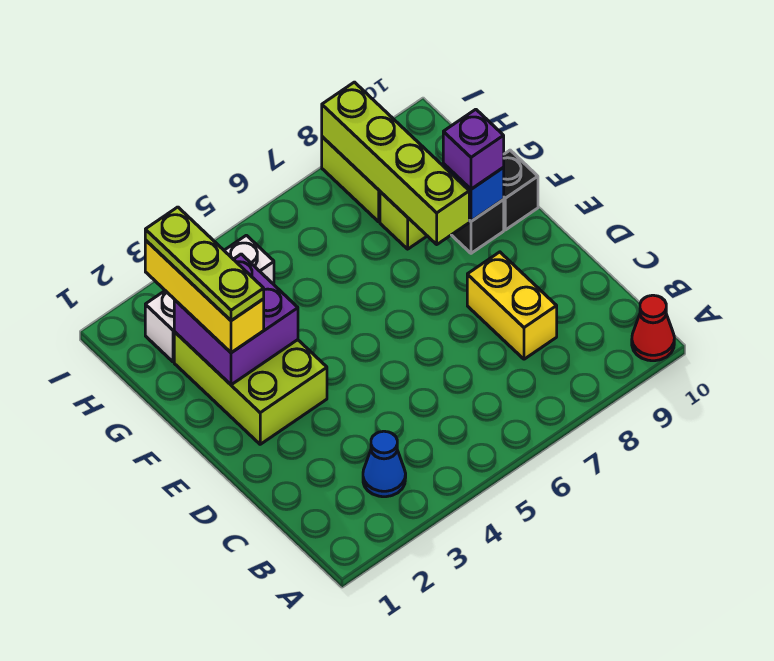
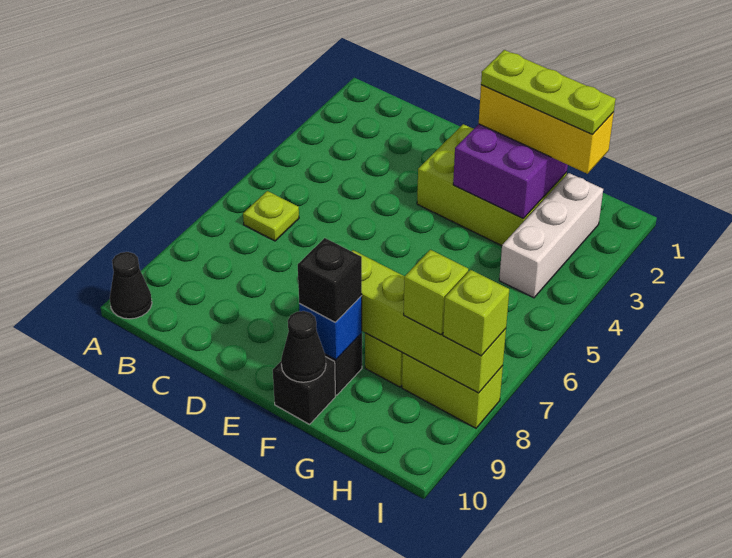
red 1x1 cone [632,295,674,361] -> black 1x1 cone [110,252,152,319]
blue 1x1 cone [363,431,406,497] -> none
none -> lime 1x1 plate [243,191,299,241]
yellow 1x2 brick [467,252,557,359] -> none
purple 1x1 brick [443,109,504,189] -> black 1x1 brick [298,238,362,322]
none -> black 1x1 cone [281,311,326,382]
none -> lime 1x1 brick [404,250,468,335]
none -> lime 1x1 brick [443,270,509,356]

